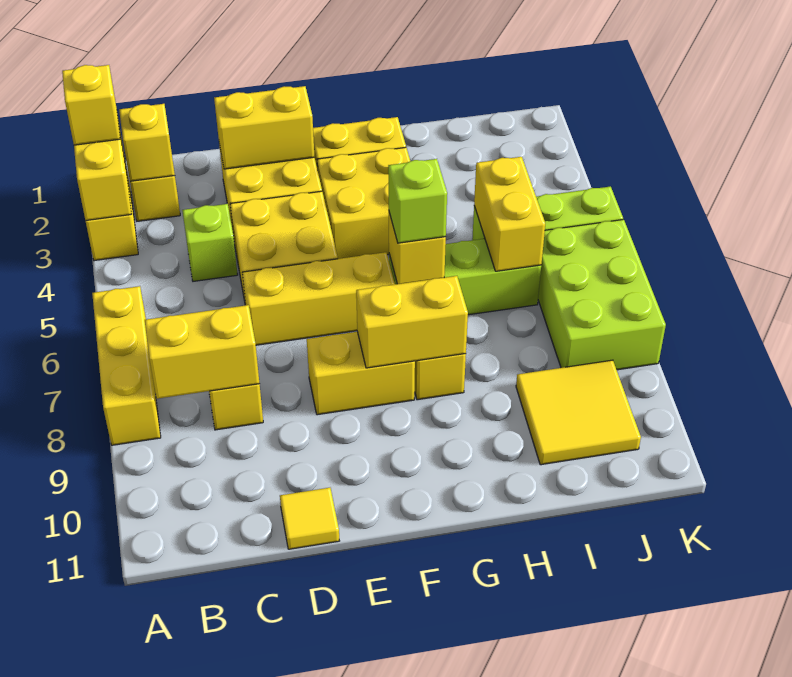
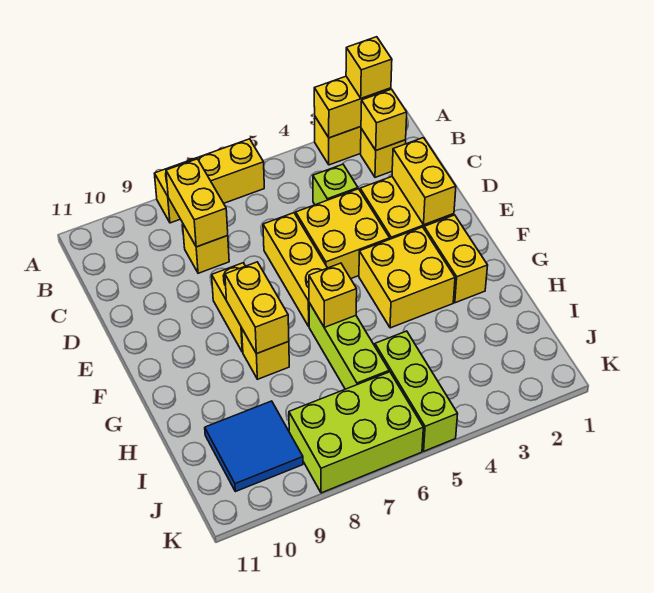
yellow 1x1 tile [280,488,339,549] -> none
lime 1x1 brick [388,159,447,243] -> none
yellow 1x2 brick [474,157,545,271] -> none
yellow 2x2 tile [516,360,641,465] -> blue 2x2 tile [205,401,303,492]

